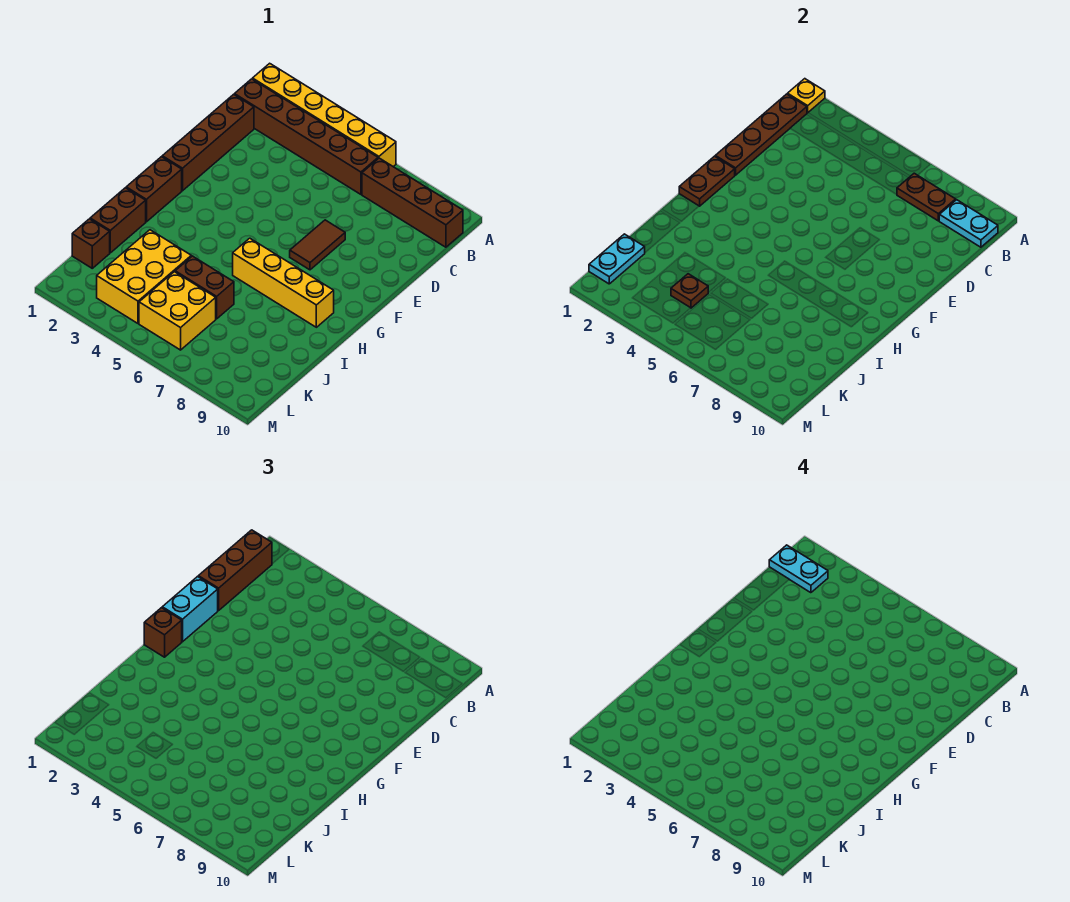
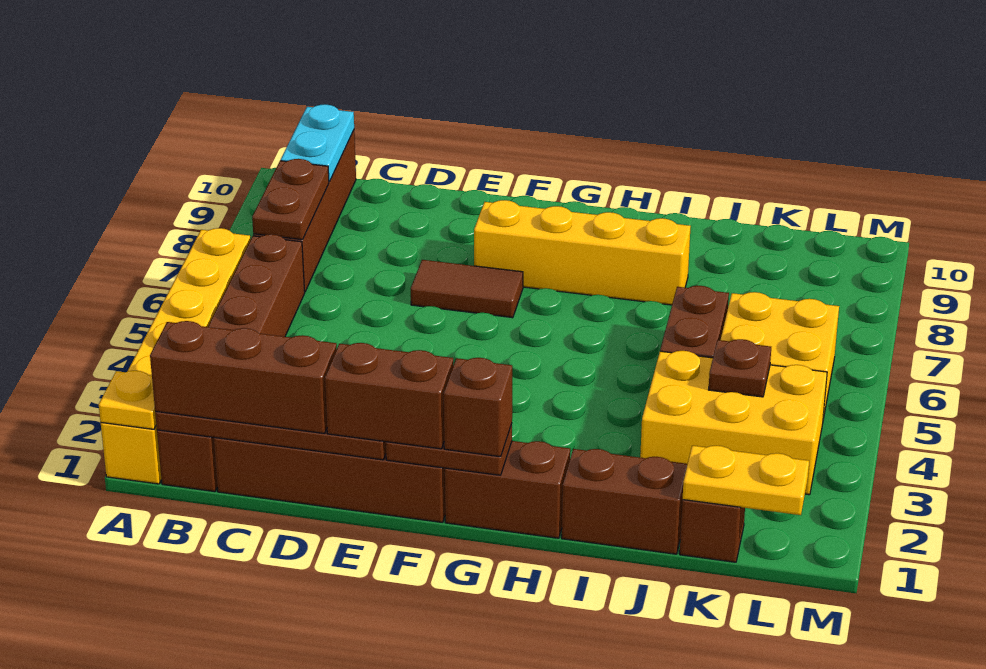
cyan 1x2 plate [769,545,828,593] -> none
cyan 1x2 brick [162,577,218,642] -> brown 1x2 brick [325,343,453,449]
yellow 1x4 brick [233,238,334,327] -> yellow 1x4 brick turned to [474,200,691,305]
cyan 1x2 plate [589,234,645,284] -> yellow 1x2 plate [683,446,809,515]

